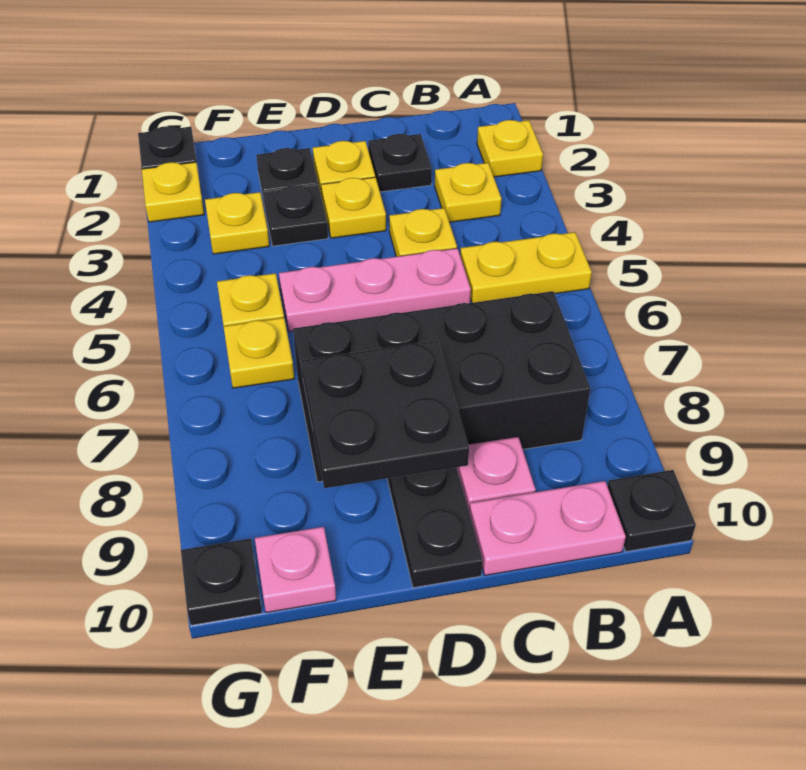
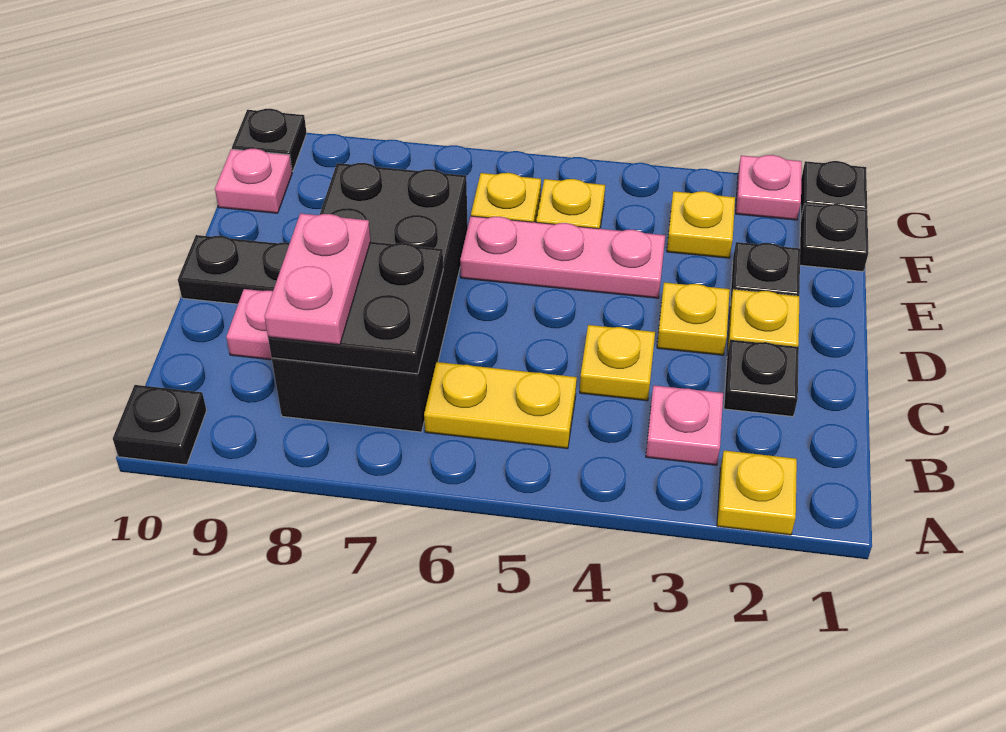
yellow 1x2 plate [460,232,592,303] -> yellow 1x2 plate turned to [424,362,577,449]
yellow 1x1 plate [435,163,501,222] -> pink 1x1 plate [646,385,723,465]
pink 1x2 plate [469,481,626,575] -> pink 1x2 plate moved to [264,213,371,345]
pink 1x3 plate [279,248,471,332] -> pink 1x3 plate turned to [460,216,665,298]
black 2x2 plate [301,340,469,488] -> black 2x2 plate moved to [268,242,443,374]
black 1x1 plate [263,185,328,246] -> black 1x1 plate moved to [800,204,869,272]
yellow 1x1 plate [142,162,204,222] -> pink 1x1 plate [736,155,802,220]

